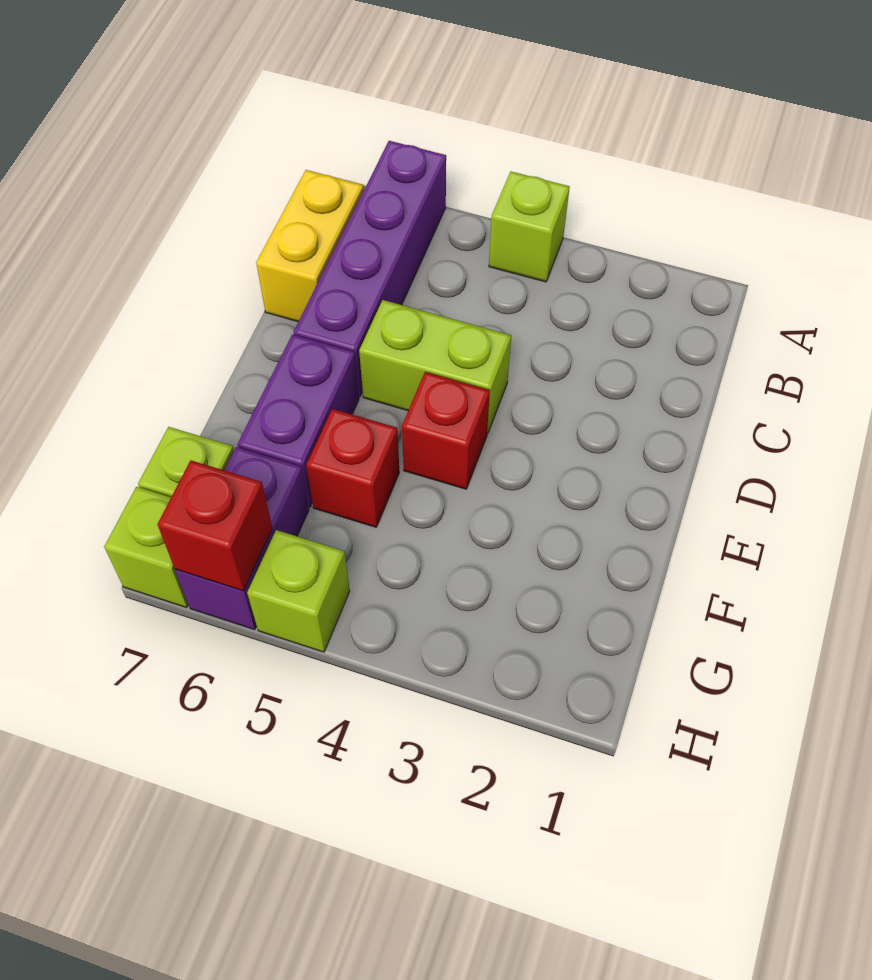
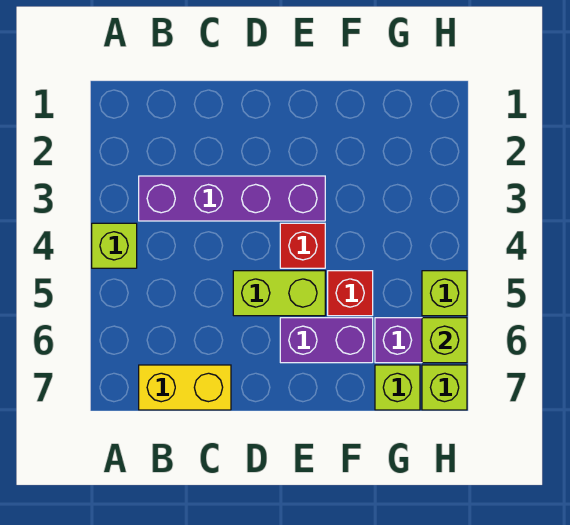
purple 1x4 brick [294,141,446,397] -> purple 1x4 brick moved to [139,176,325,221]
lime 1x2 brick [359,300,511,434] -> lime 1x2 brick turned to [233,271,325,316]
red 1x1 brick [158,460,272,591] -> lime 1x1 brick [422,318,467,363]

